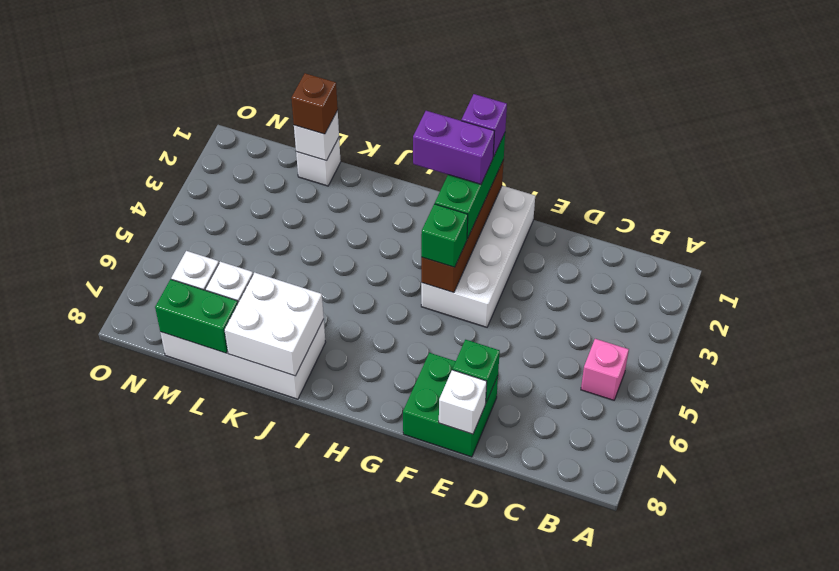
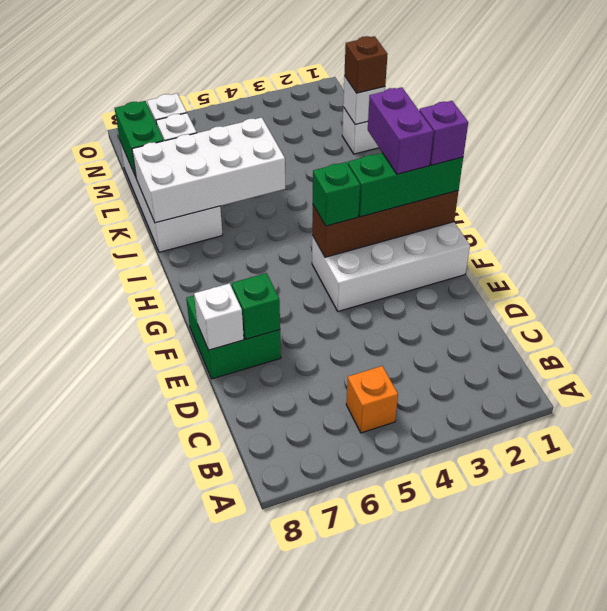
pink 1x1 brick [581,339,629,400] -> orange 1x1 brick [346,366,398,433]
white 2x2 brick [224,272,324,376] -> white 2x4 brick [132,117,285,223]

